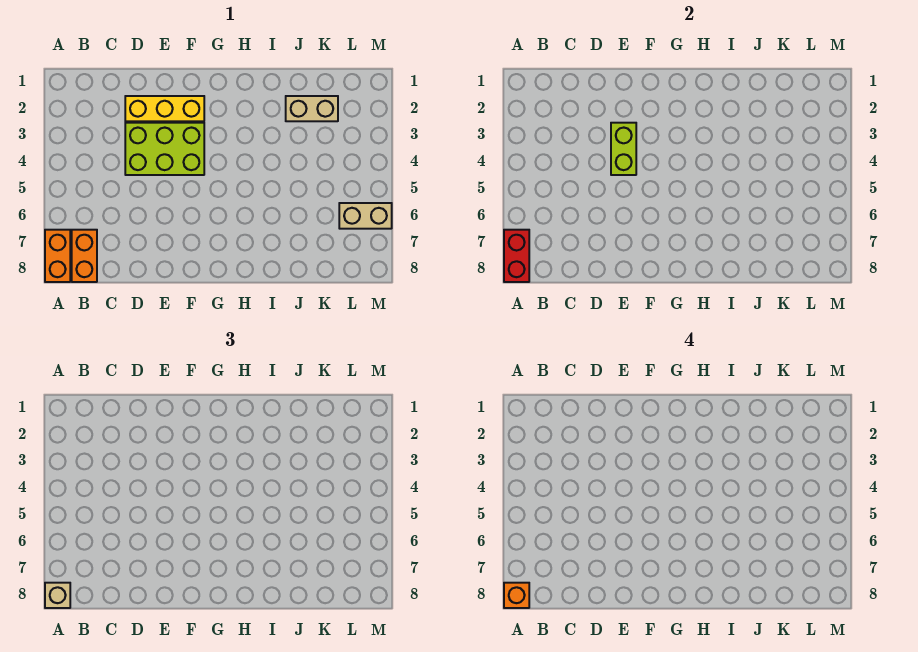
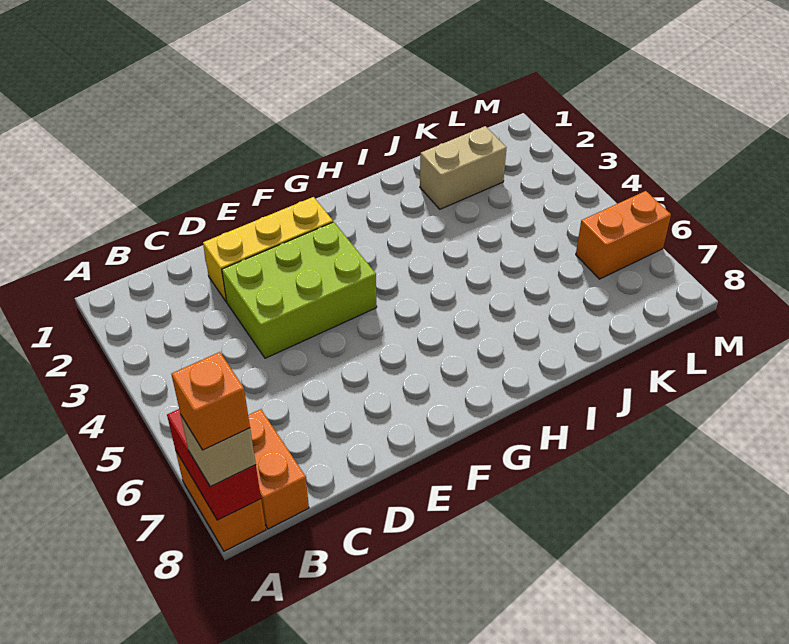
lime 1x2 brick [611,123,636,175] -> none
tan 1x2 brick [339,203,392,229] -> orange 1x2 brick [576,191,671,279]

